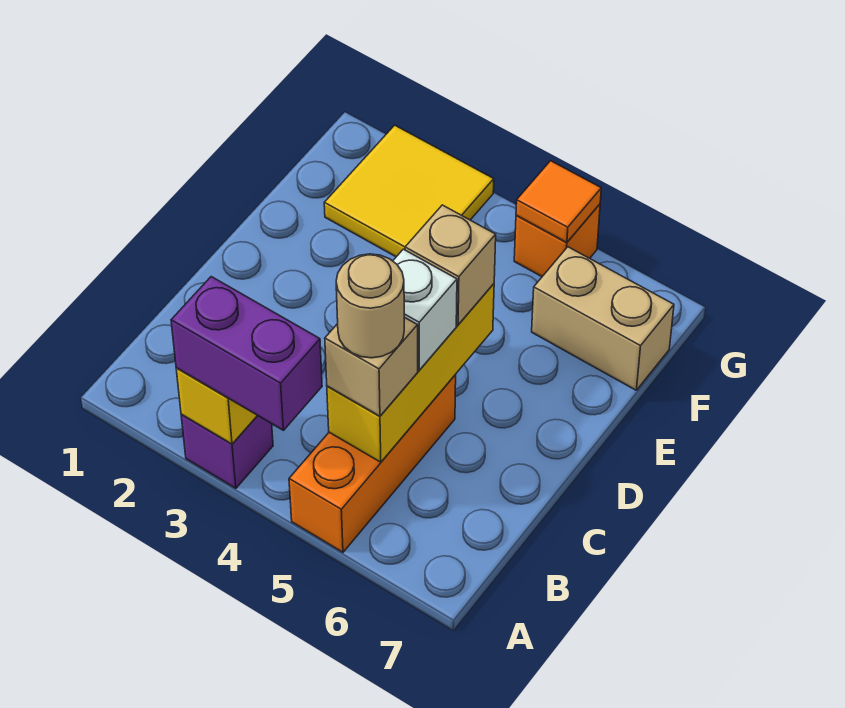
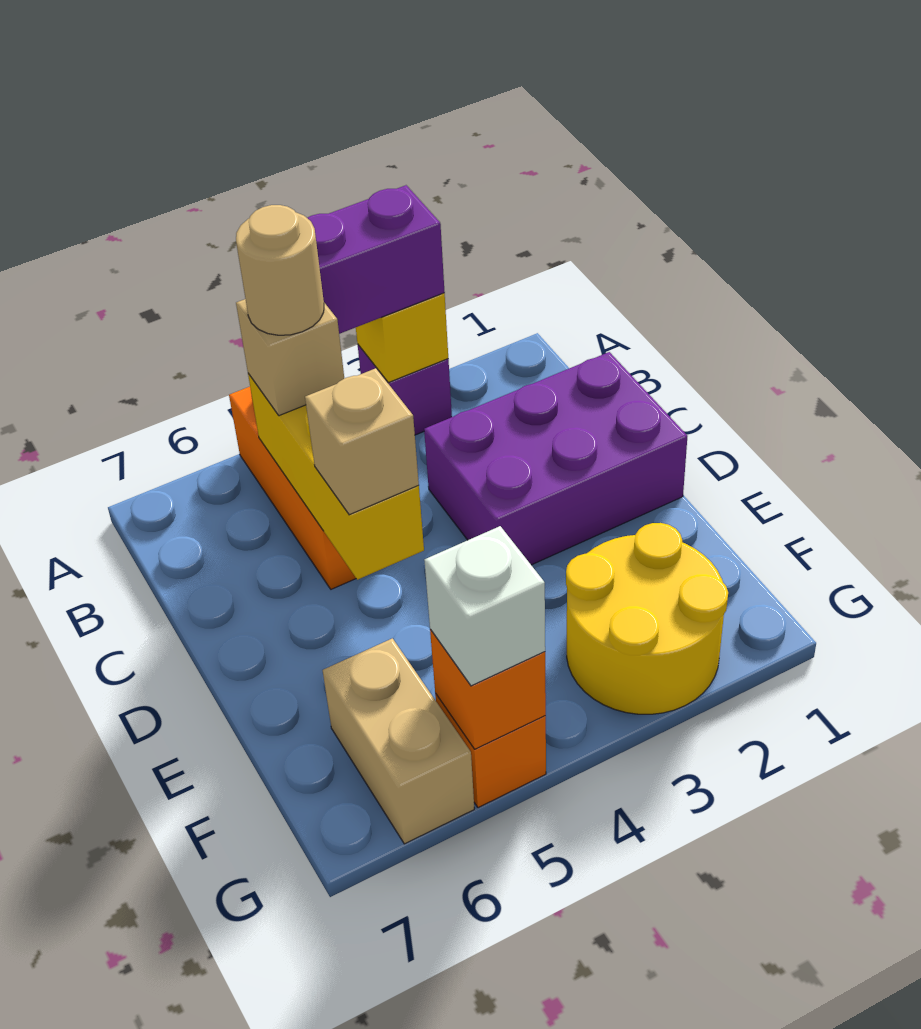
none -> purple 2x3 brick [424,352,687,565]
white 1x1 brick [393,249,457,370] -> white 1x1 brick moved to [424,526,545,686]
yellow 2x2 tile [324,125,494,257] -> yellow 2x2 round brick [566,523,728,714]
tan 1x2 brick [532,247,674,390] -> tan 1x2 brick turned to [323,638,474,844]
orange 1x1 tile [516,161,601,243] -> orange 1x1 brick [430,629,546,749]

